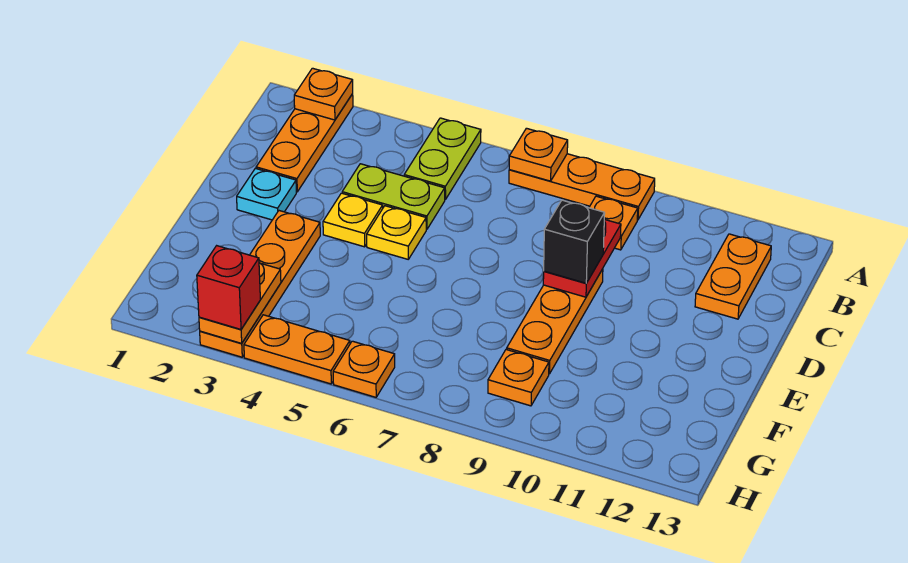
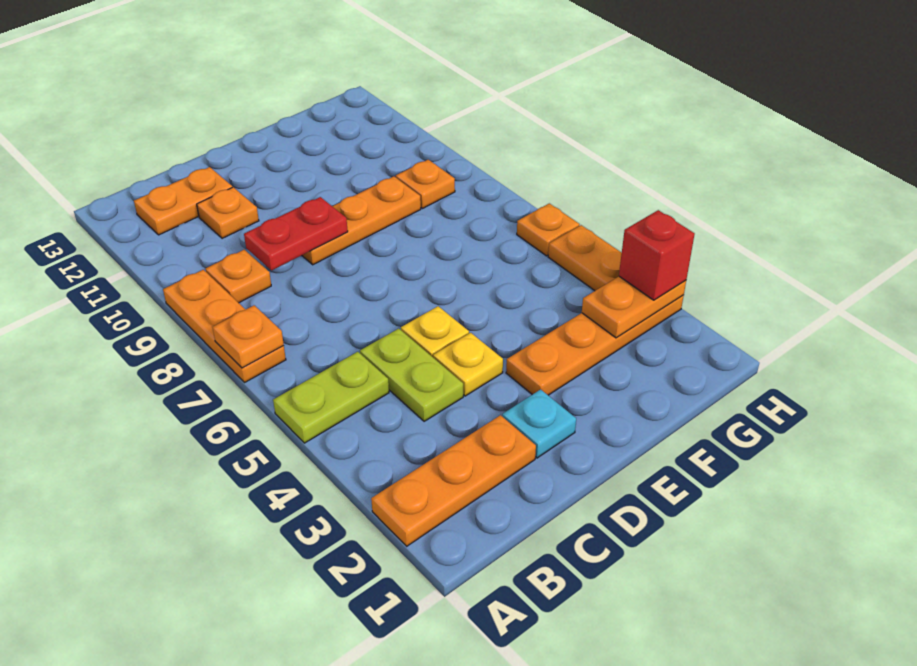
orange 1x1 plate [294,68,353,120] -> orange 1x1 plate moved to [197,187,259,238]
black 1x1 brick [544,200,605,283] -> none

